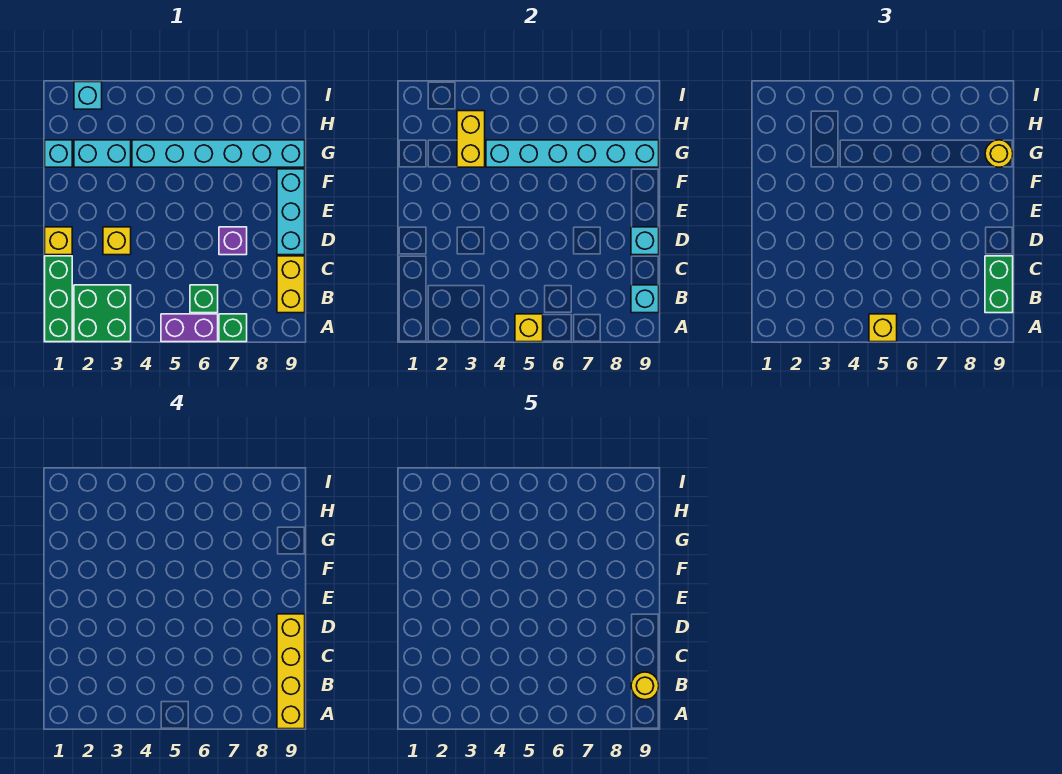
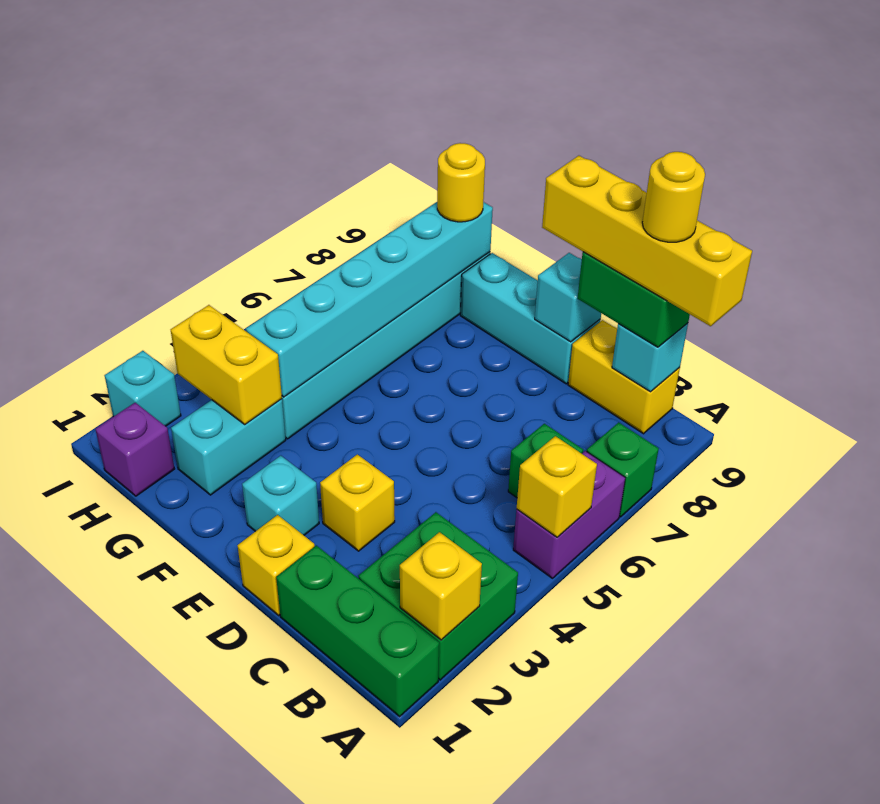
yellow 1x1 brick [869,314,897,342] -> yellow 1x1 brick moved to [400,532,482,640]
purple 1x1 brick [219,227,247,255] -> purple 1x1 brick moved to [95,403,174,496]
cyan 1x1 brick [45,140,72,167] -> cyan 1x1 brick moved to [242,456,319,535]

